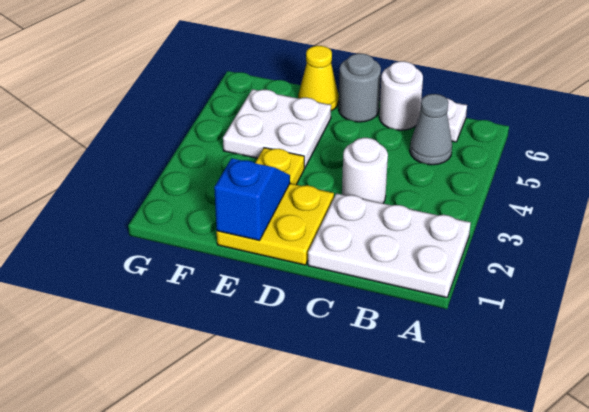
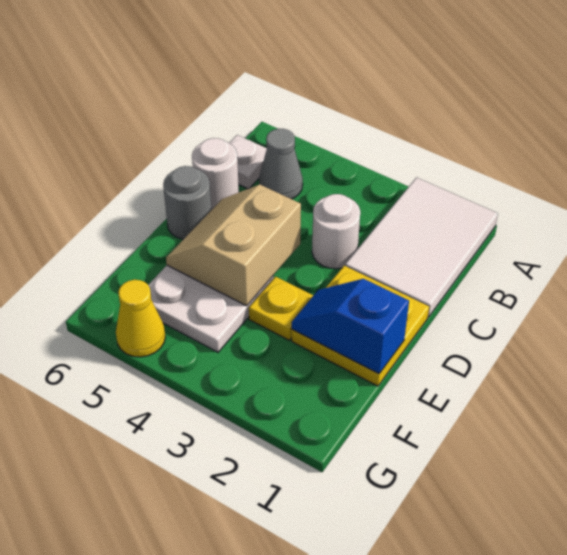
white 2x3 plate [308,193,471,298] -> white 2x3 tile [345,178,498,317]
none -> tan 2x2 slope [166,185,301,306]
yellow 1x1 cone [298,46,339,111] -> yellow 1x1 cone moved to [116,280,165,357]

